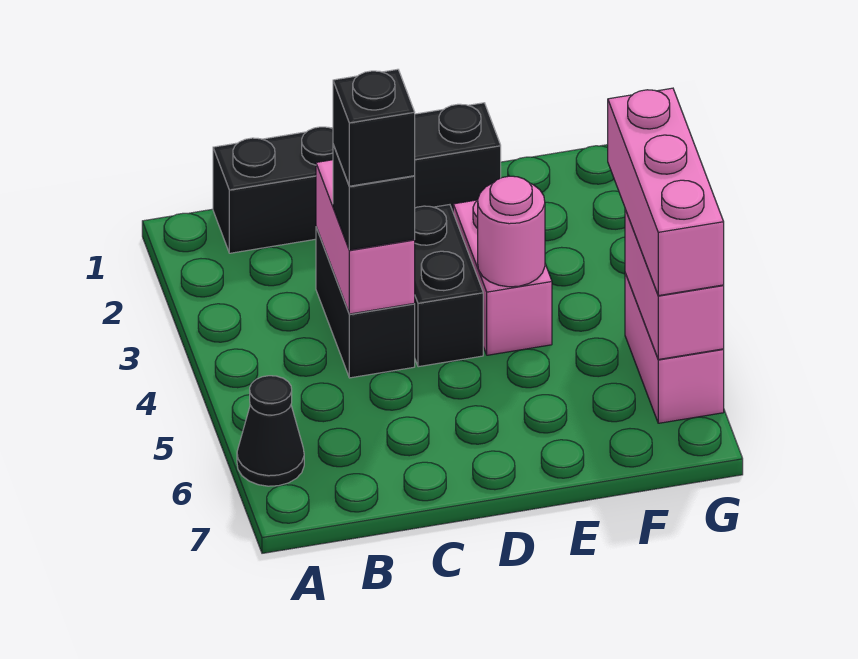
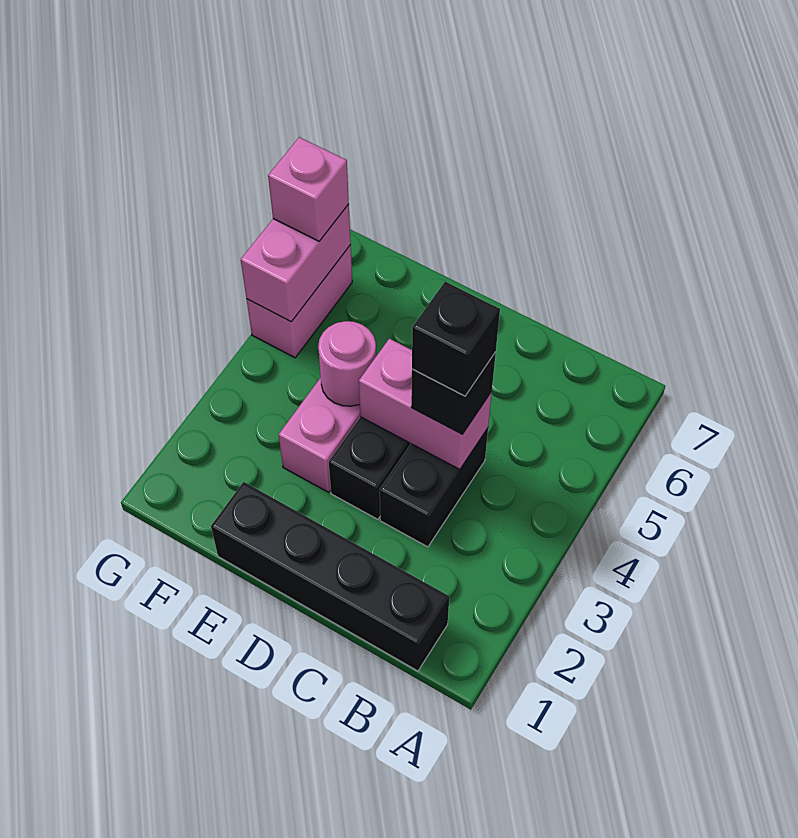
black 1x1 cone [237,376,304,486] -> none
pink 1x2 brick [316,160,415,314] -> pink 1x2 brick turned to [359,339,492,469]
pink 1x3 brick [608,88,724,296] -> pink 1x1 brick [268,137,349,241]

